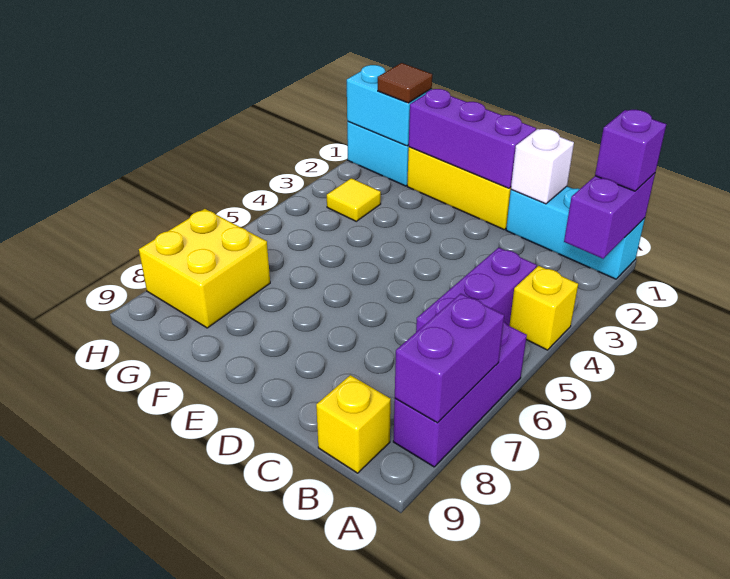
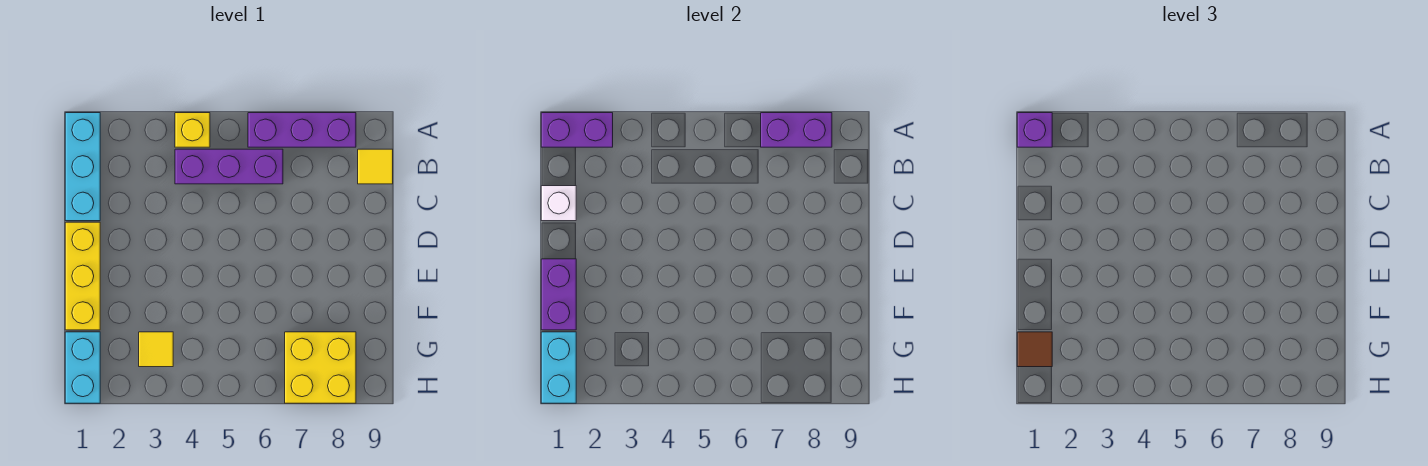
yellow 1x1 brick [316,375,391,473] -> yellow 1x1 tile [358,149,393,184]
purple 1x3 brick [409,89,536,188] -> purple 1x2 brick [541,259,576,330]

